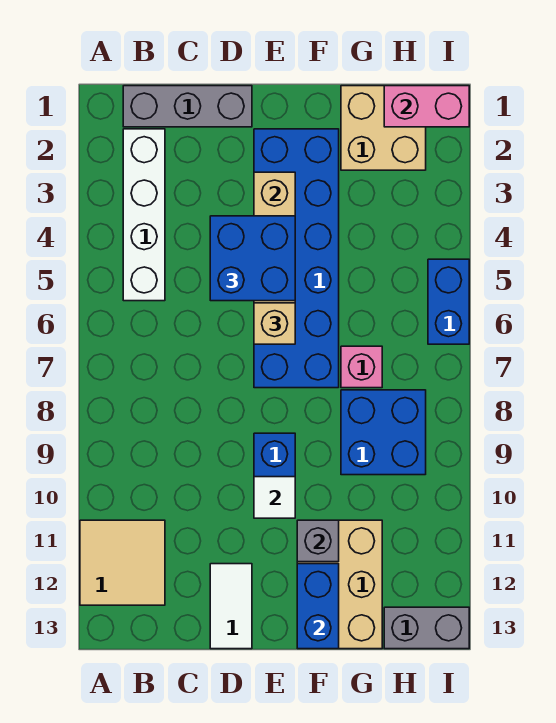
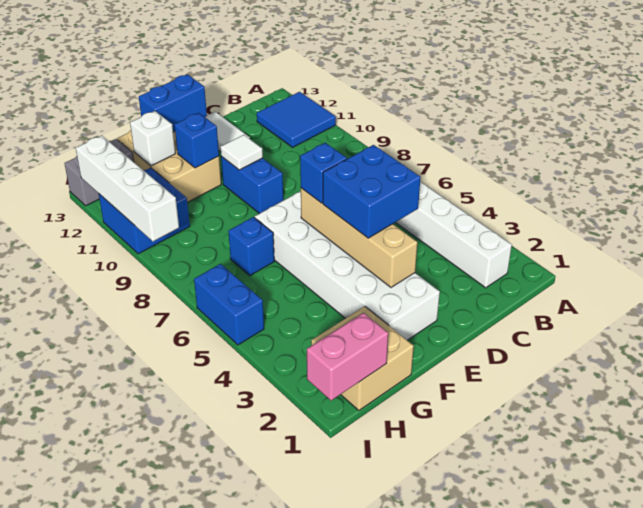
tan 2x2 tile [80,520,165,605] -> blue 2x2 tile [257,92,336,147]
grey 1x3 brick [123,86,252,127] -> none
blue 2x6 brick [254,129,339,388] -> white 2x6 brick [255,191,440,340]
tan 1x1 brick [254,303,295,344] -> blue 1x1 brick [300,143,347,203]
grey 1x1 brick [297,520,339,562] -> blue 1x1 brick [174,113,219,168]
blue 1x2 brick [297,564,339,649] -> blue 1x2 brick turned to [139,74,207,132]
pink 1x1 brick [341,346,382,388] -> blue 1x1 brick [228,217,274,276]
blue 2x2 brick [341,390,426,475] -> blue 2x2 brick moved to [99,168,190,254]
none -> white 1x1 brick [130,111,175,166]
none -> white 1x4 brick [76,136,179,241]

